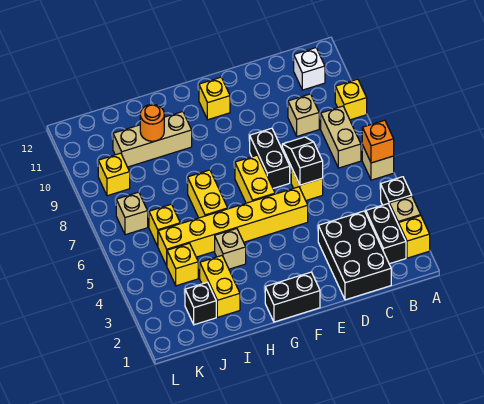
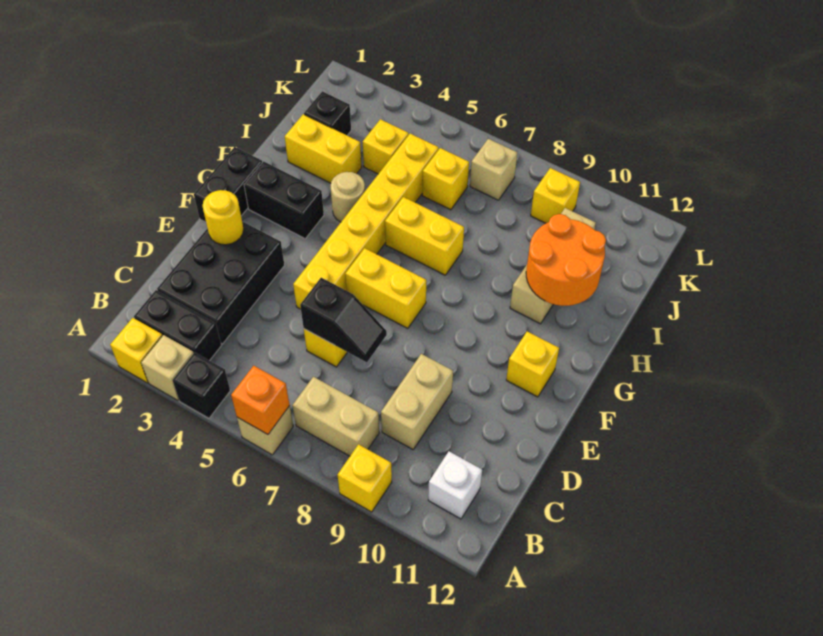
black 2x3 brick [318,211,391,300] -> black 2x3 brick turned to [157,222,284,344]
tan 1x1 brick [288,94,319,136] -> tan 1x2 brick [381,354,453,449]
none -> yellow 1x1 round brick [203,190,244,245]
black 1x2 brick [250,128,290,188] -> black 1x2 brick moved to [244,161,324,238]
tan 1x1 brick [215,229,246,269] -> tan 1x1 round brick [331,172,365,222]
orange 1x1 round brick [140,104,164,141] -> orange 2x2 round brick [526,214,606,306]

